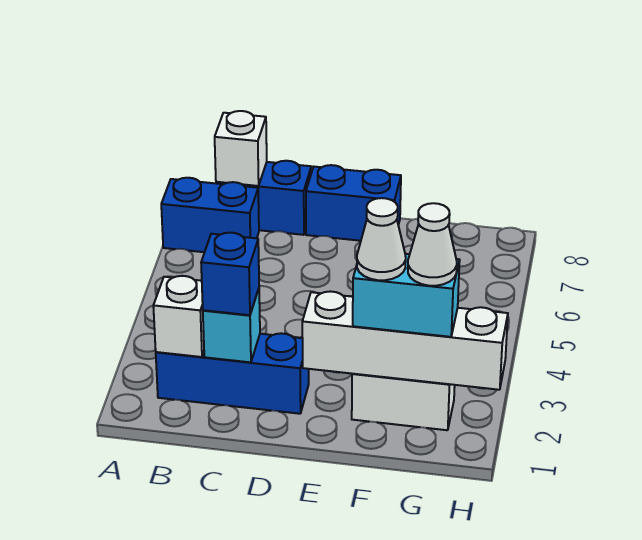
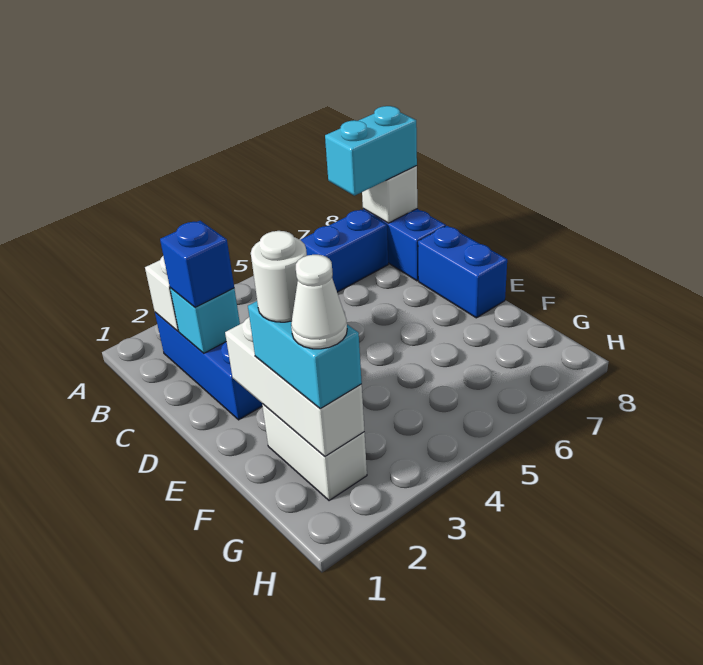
blue 1x2 brick [161,178,259,252] -> blue 1x2 brick turned to [301,209,388,292]
none -> cyan 1x2 brick [325,106,417,196]
white 1x4 brick [302,291,508,390] -> white 1x3 brick [225,317,364,456]
white 1x1 cone [357,198,406,280] -> white 1x1 round brick [251,231,307,322]

